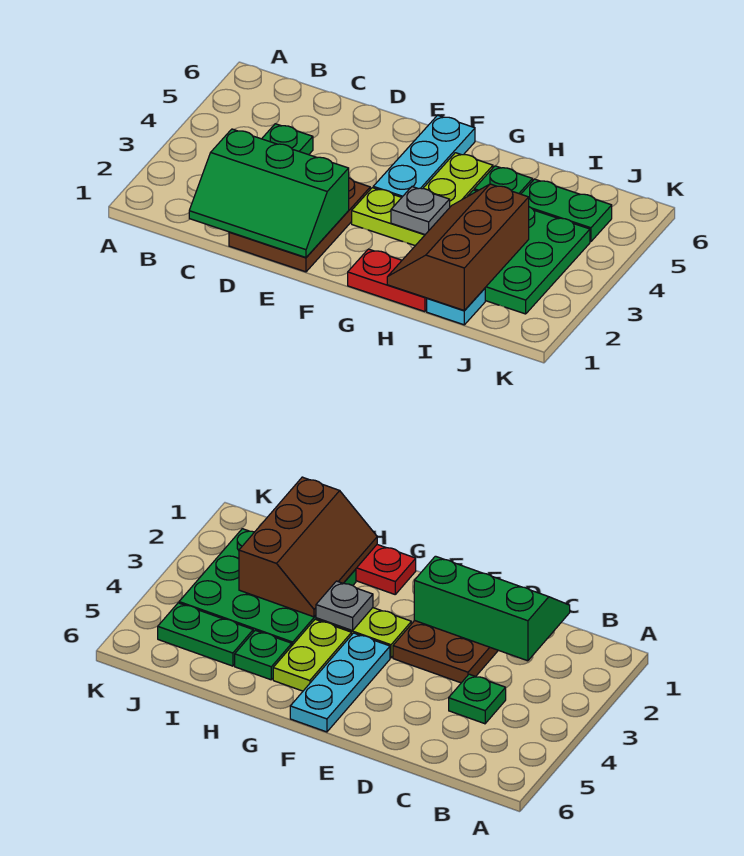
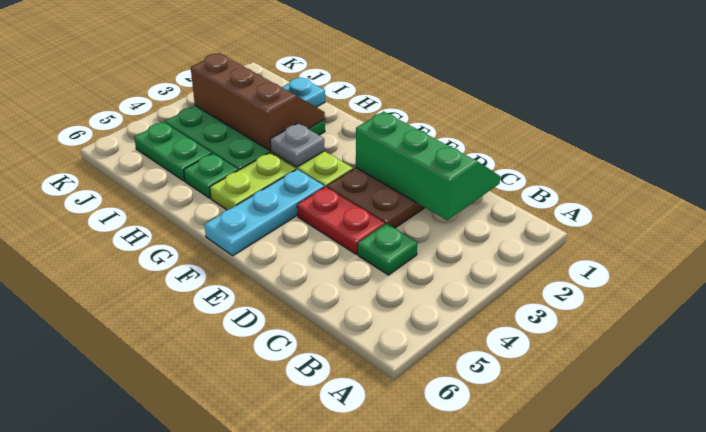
red 1x2 plate [348,249,427,312] -> red 1x2 plate moved to [297,187,385,254]
brown 2x3 slope [387,184,529,311] -> brown 2x3 slope turned to [191,53,325,150]

